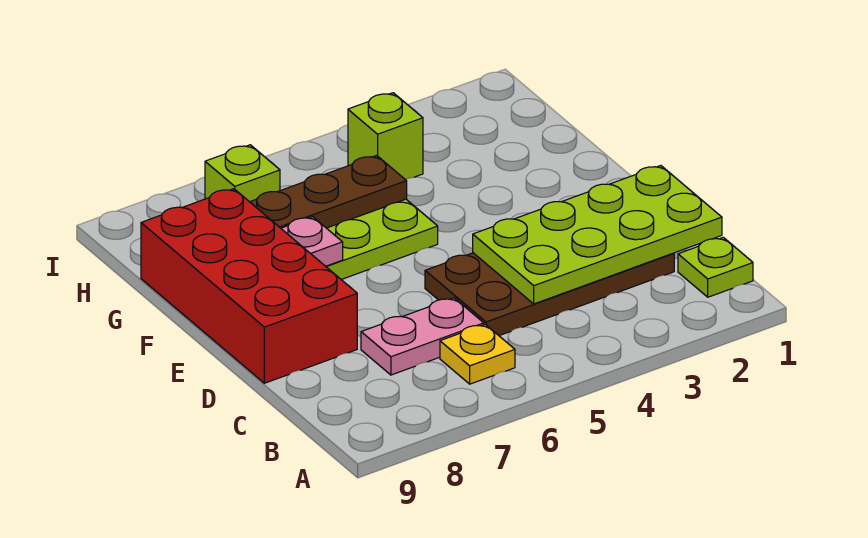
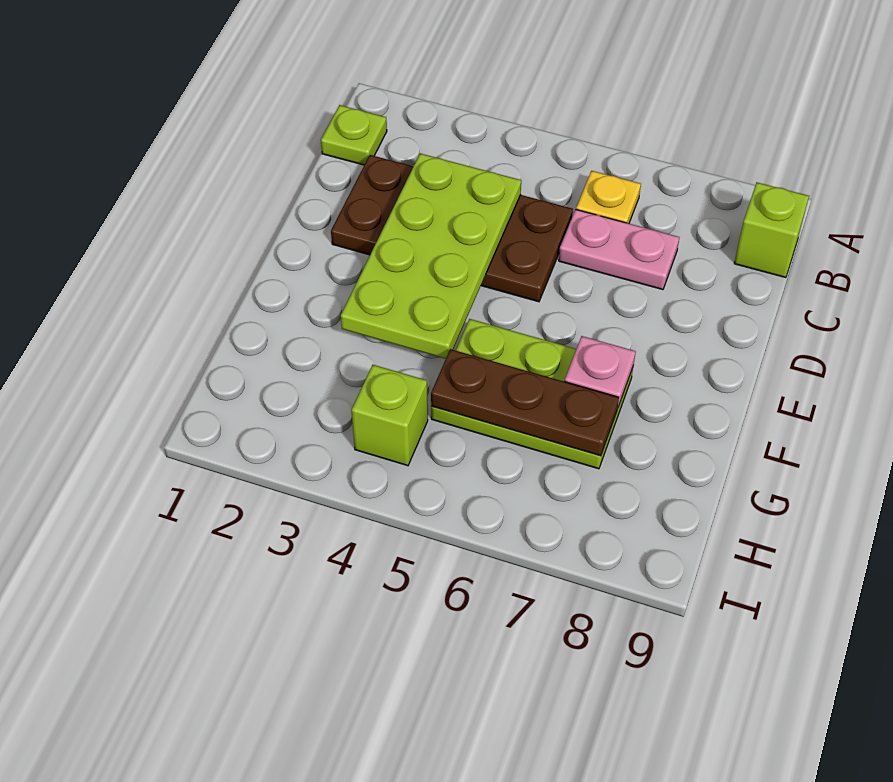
lime 2x4 plate [473,166,722,304] -> lime 2x4 plate turned to [341,153,521,359]
red 2x4 brick [141,189,357,383] -> none
lime 1x1 brick [205,145,280,202] -> lime 1x1 brick moved to [734,183,809,278]

